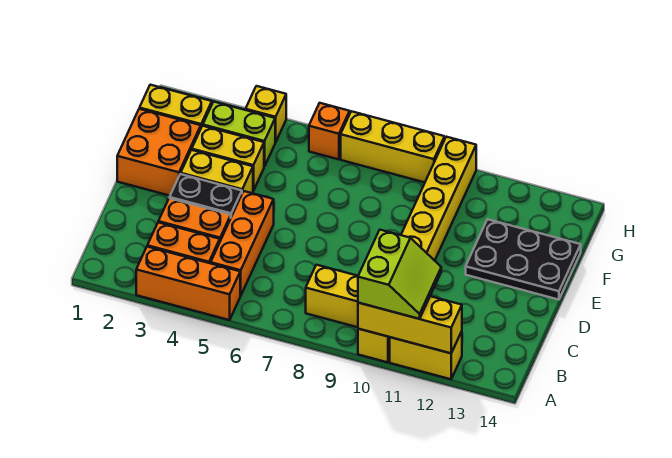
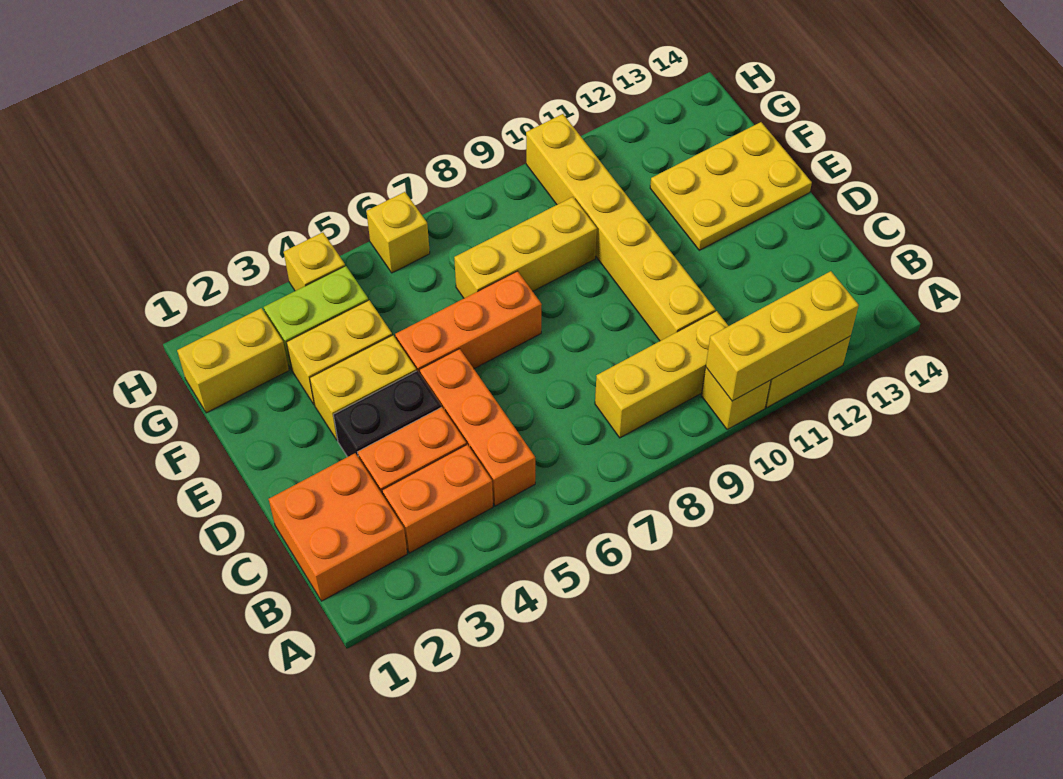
orange 1x3 brick [136,247,240,320] -> orange 1x3 brick moved to [395,271,542,374]
lime 2x2 slope [358,230,441,319] -> none
orange 2x2 brick [117,109,201,196] -> orange 2x2 brick moved to [269,453,407,601]
black 2x3 plate [466,219,581,300] -> yellow 2x3 plate [650,122,812,250]
orange 1x1 brick [309,103,350,159] -> yellow 1x1 brick [366,192,430,273]
yellow 1x3 brick [341,111,445,182] -> yellow 1x3 brick moved to [454,197,597,298]

